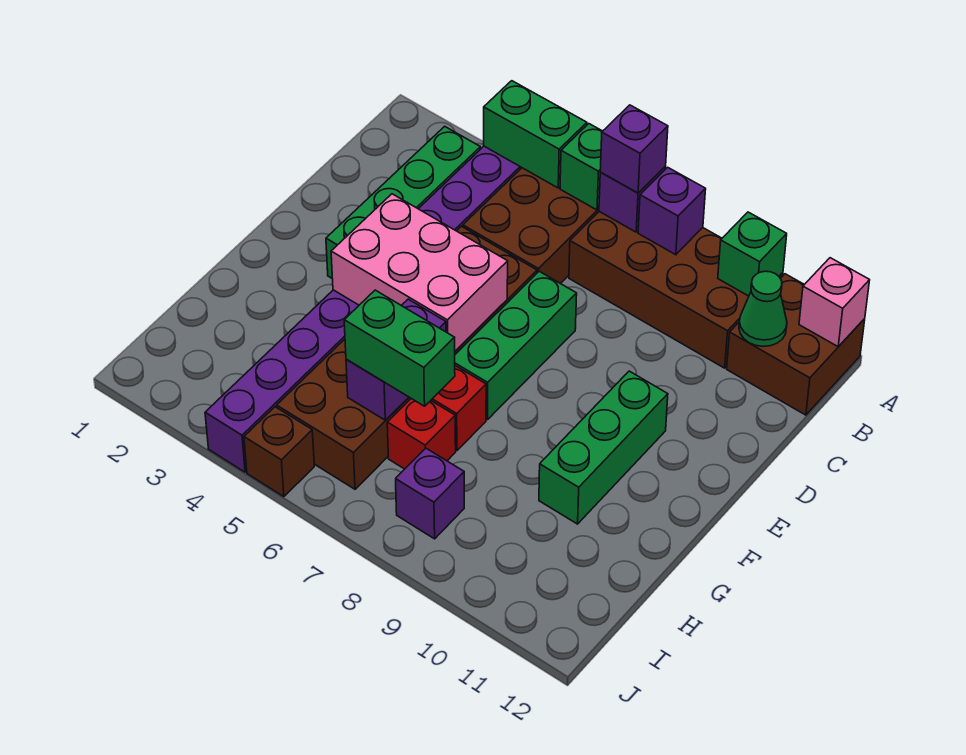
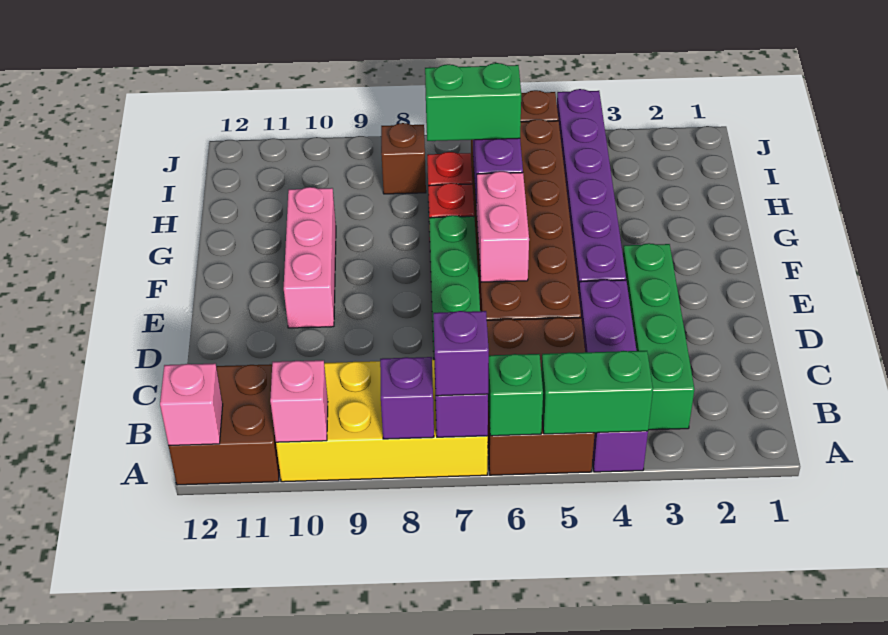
brown 2x4 brick [569,212,783,368] -> yellow 2x4 brick [276,360,488,482]
green 1x1 brick [718,212,787,296] -> pink 1x1 brick [270,360,328,442]
green 1x1 cone [739,271,787,346] -> none
pink 2x3 brick [331,194,508,351] -> pink 1x2 brick [477,171,529,282]
green 1x3 brick [539,371,668,524] -> pink 1x3 brick [284,187,336,328]
purple 1x1 brick [396,448,464,539] -> brown 1x1 brick [381,123,426,194]

